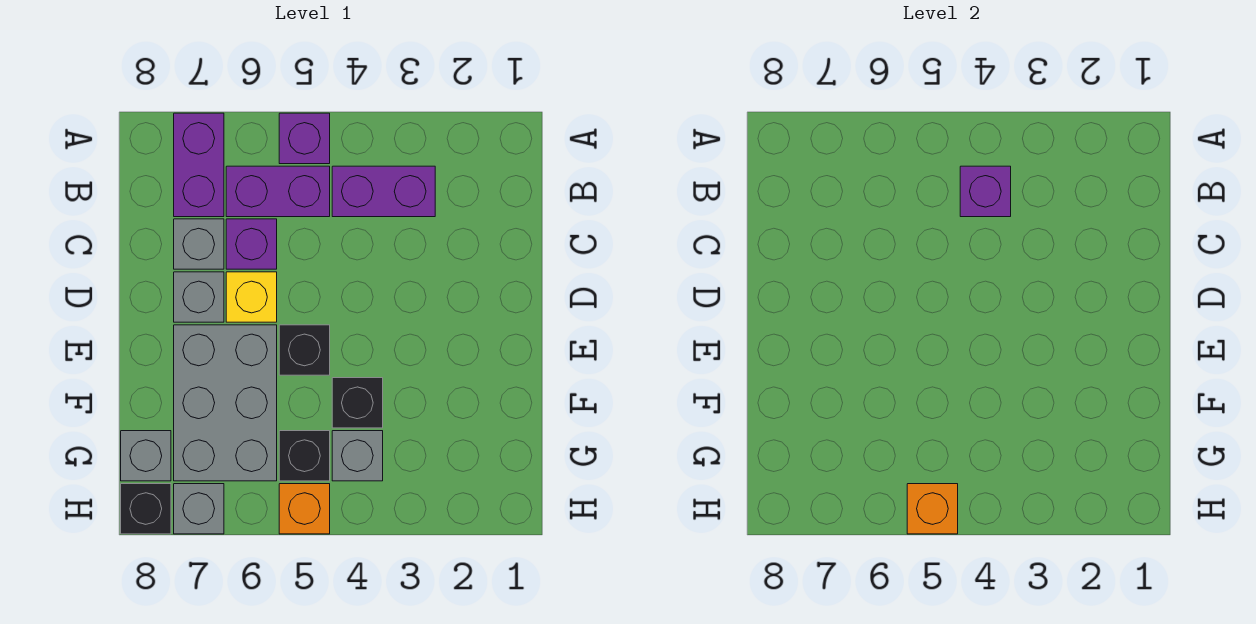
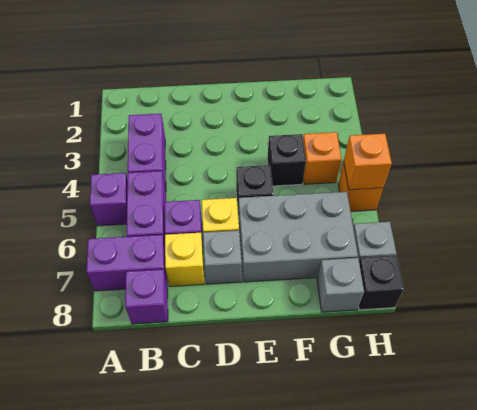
purple 1x1 brick [960,166,1011,217] -> purple 1x1 brick moved to [125,269,168,324]
grey 1x1 brick [174,219,224,269] -> yellow 1x1 brick [165,233,205,286]
grey 1x1 brick [332,431,383,481] -> orange 1x1 brick [303,132,342,184]
black 1x1 brick [279,431,330,481] -> none

